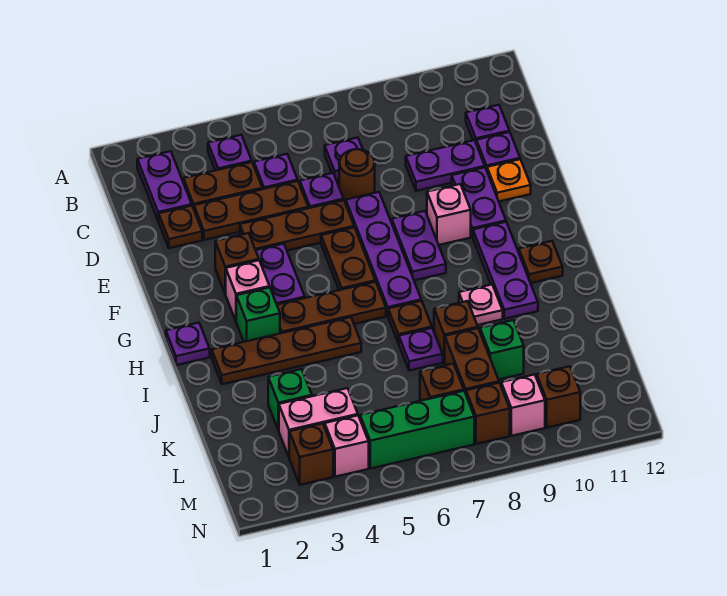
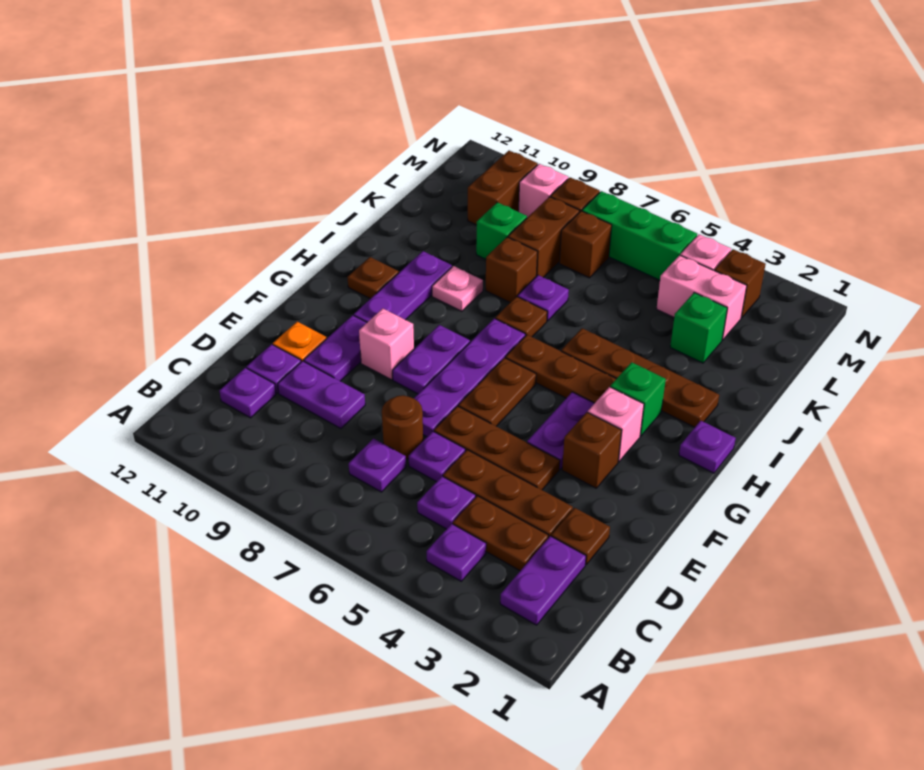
brown 1x1 brick [537,366,580,428] -> brown 1x2 brick [468,151,538,225]

